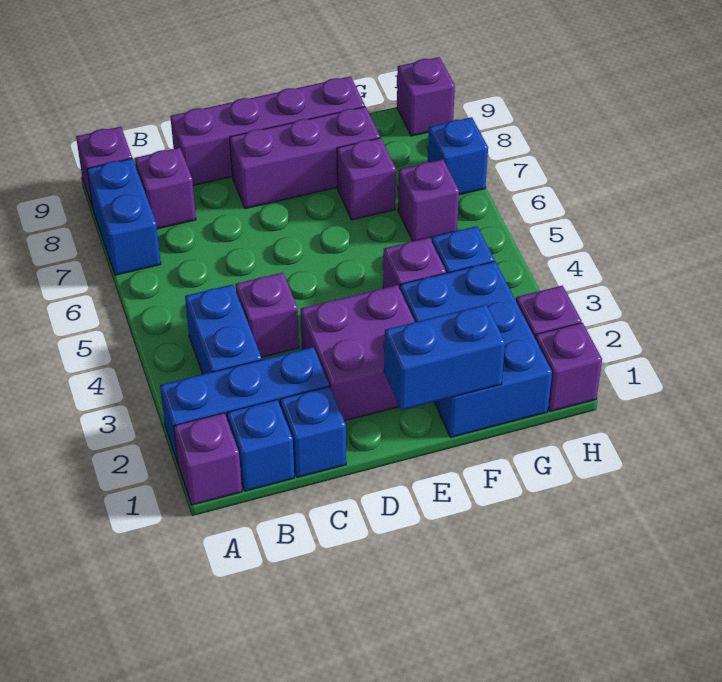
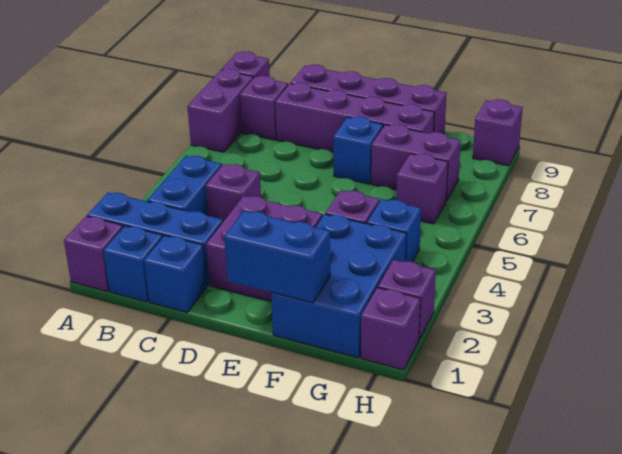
blue 1x2 brick [87,158,161,275] -> purple 1x2 brick [187,69,253,152]
purple 1x3 brick [230,107,380,209] -> purple 1x4 brick [275,83,434,152]
purple 1x1 brick [337,138,396,220] -> purple 1x2 brick [371,124,461,201]
blue 1x1 brick [428,117,488,195] -> blue 1x1 brick moved to [333,117,383,184]

